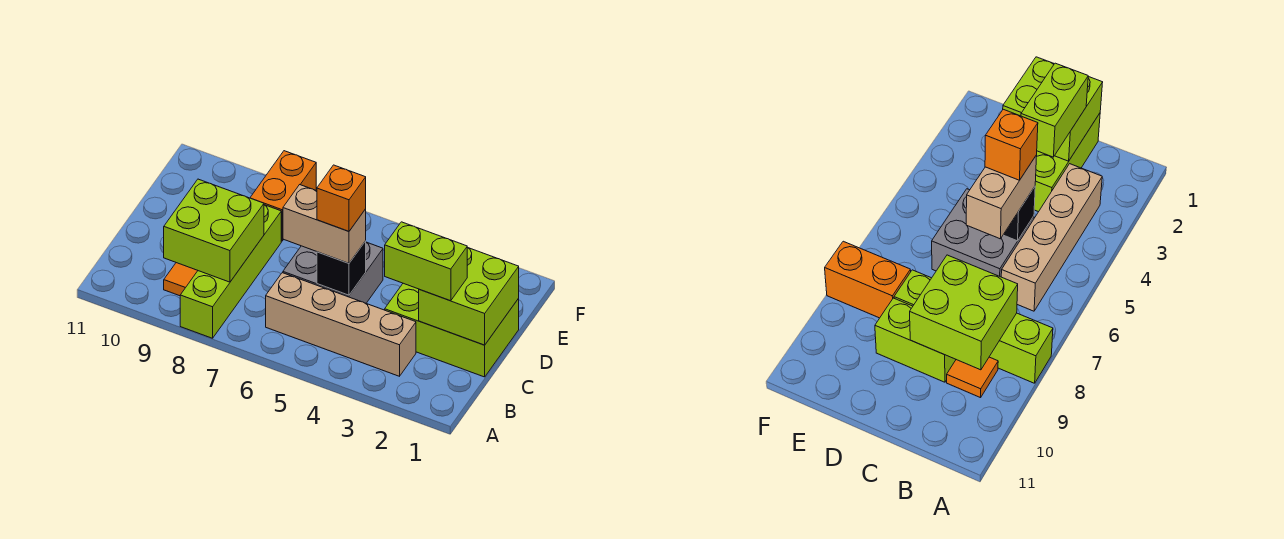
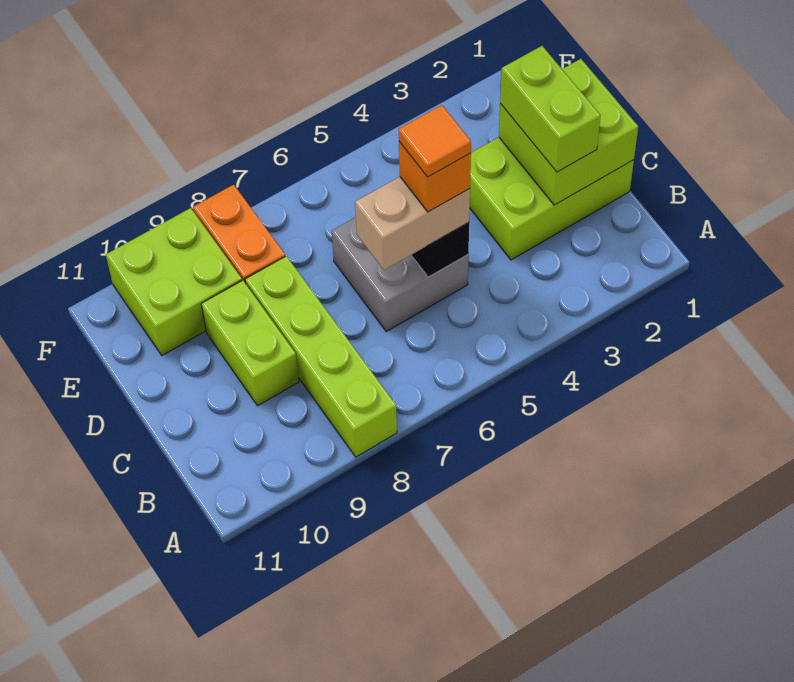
tan 1x4 brick [266,273,416,376] -> none
lime 2x2 brick [164,179,264,282] -> lime 2x2 brick moved to [106,208,242,355]
orange 1x1 tile [164,263,198,296] -> orange 1x1 tile moved to [399,105,471,177]
lime 1x2 brick [385,222,467,301] -> lime 1x2 brick turned to [500,46,601,172]

